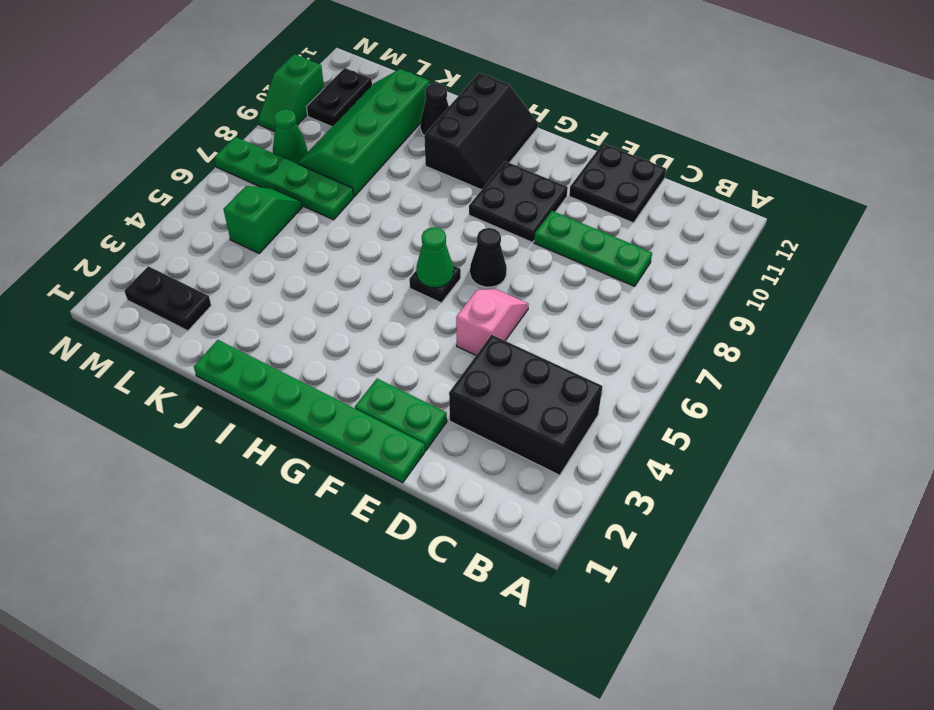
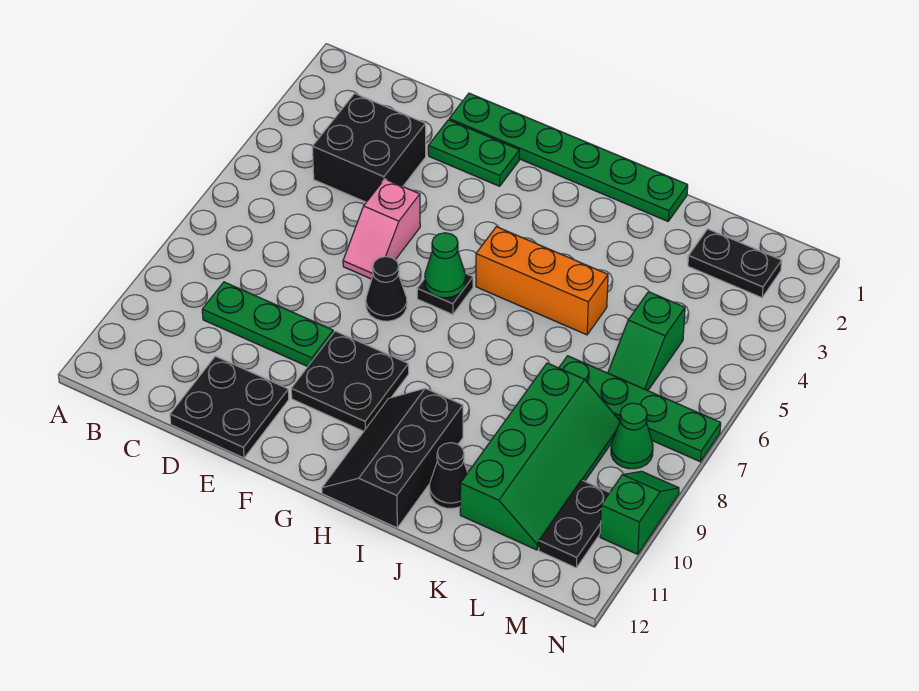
black 2x3 brick [449,335,603,475] -> black 2x2 brick [312,93,426,202]
none -> orange 1x3 brick [476,227,608,335]

